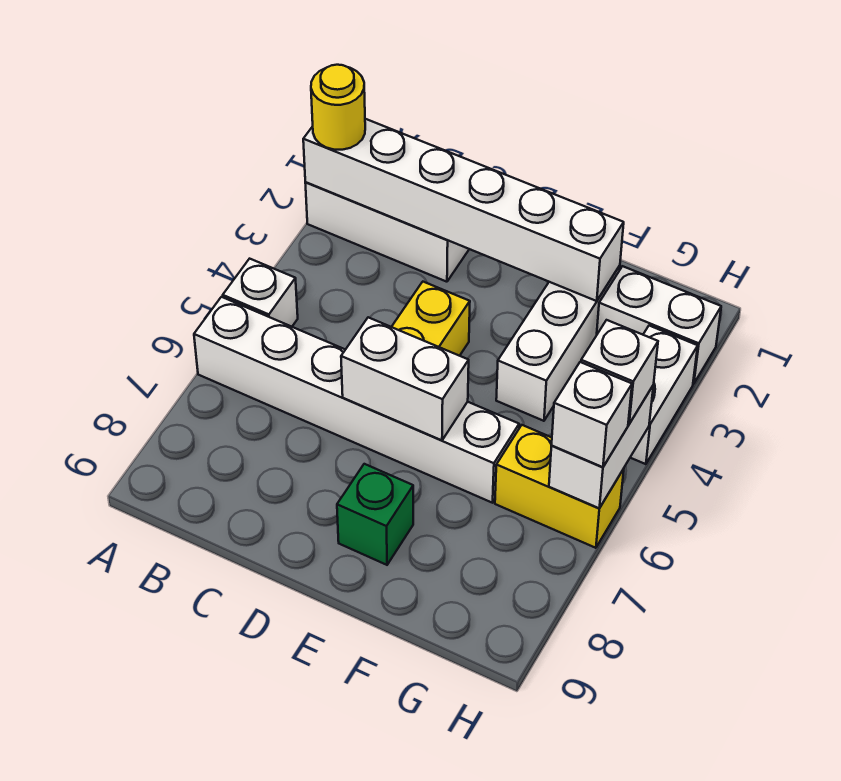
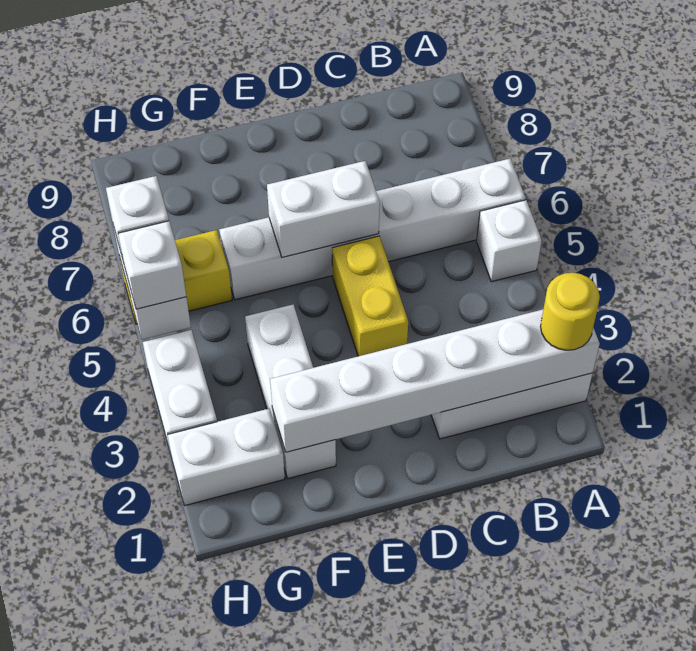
green 1x1 brick [337,464,413,565] -> none

